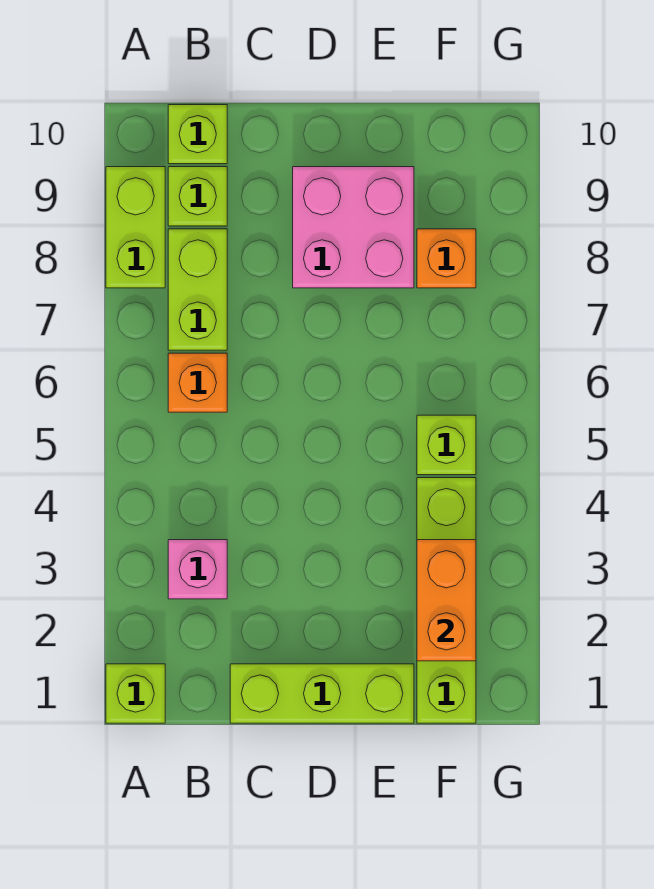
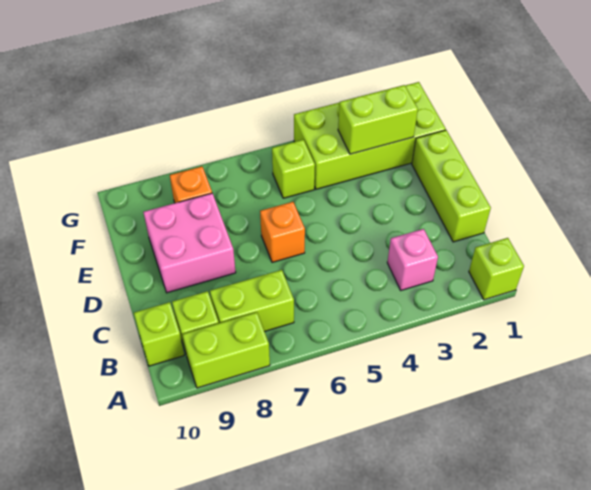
orange 1x1 brick [168,353,227,412] -> orange 1x1 brick moved to [260,202,305,262]
lime 1x4 brick [417,478,476,723] -> lime 2x4 brick [294,82,446,189]
orange 1x2 brick [417,540,476,661] -> lime 1x2 brick [338,85,418,154]

